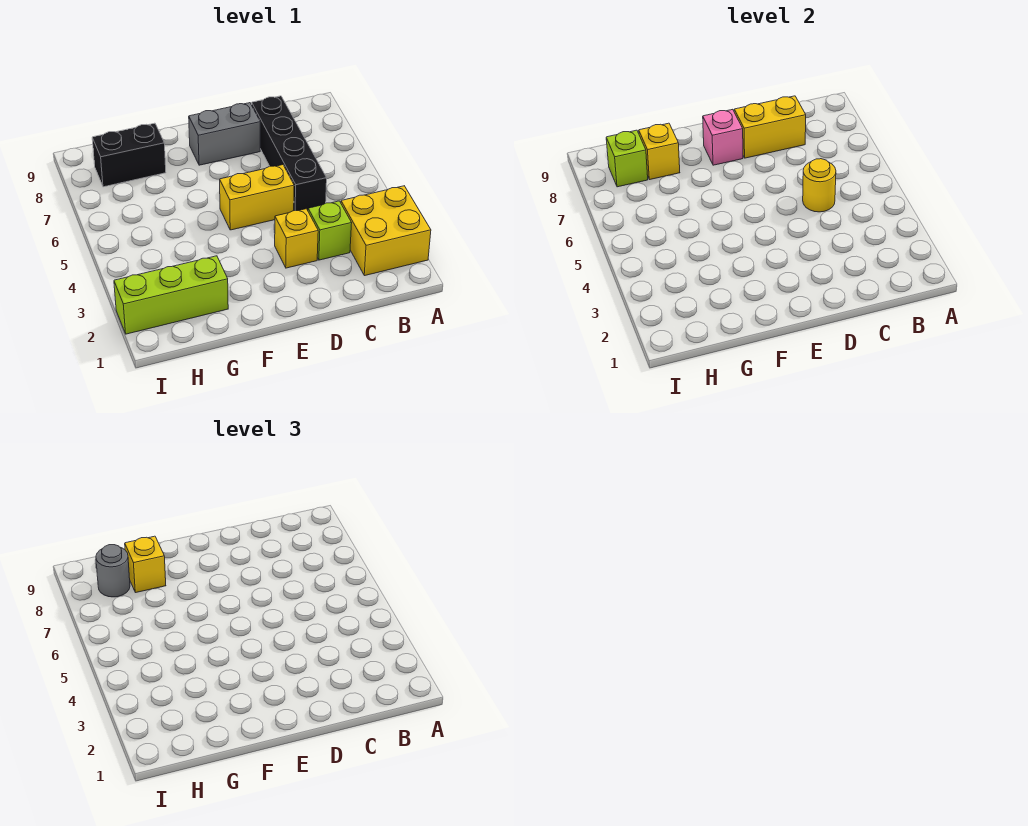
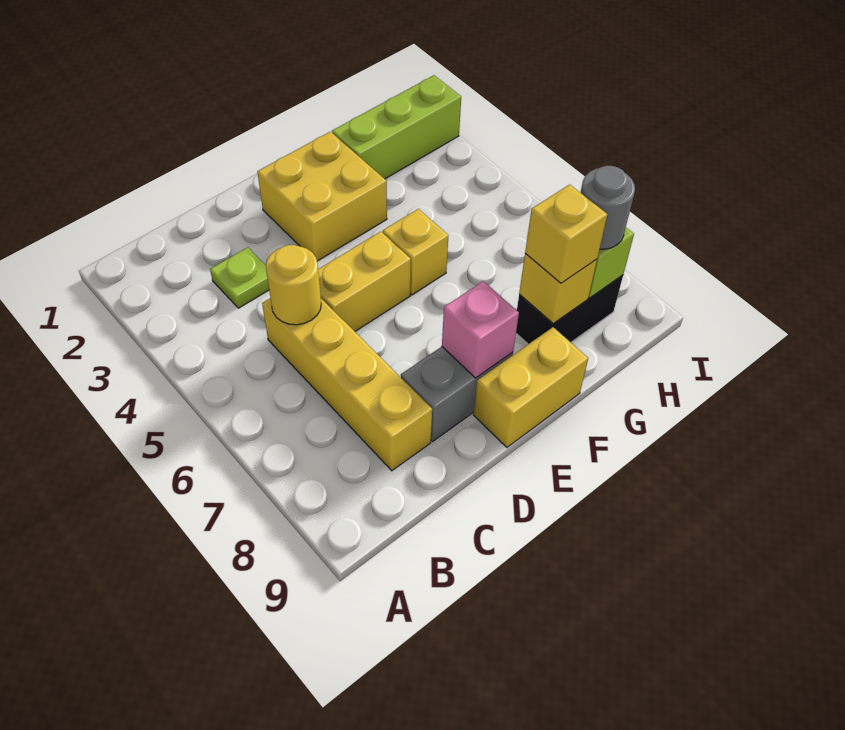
yellow 2x2 brick [341,186,431,276] -> yellow 2x2 brick moved to [257,132,387,261]
lime 1x1 brick [308,201,352,260] -> lime 1x1 plate [210,247,269,308]
black 1x4 brick [252,96,327,211] -> yellow 1x4 brick [262,298,432,471]
yellow 1x2 brick [734,96,806,158] -> yellow 1x2 brick moved to [474,327,588,447]
yellow 1x1 brick [275,209,318,268] -> yellow 1x1 brick moved to [383,209,448,295]

